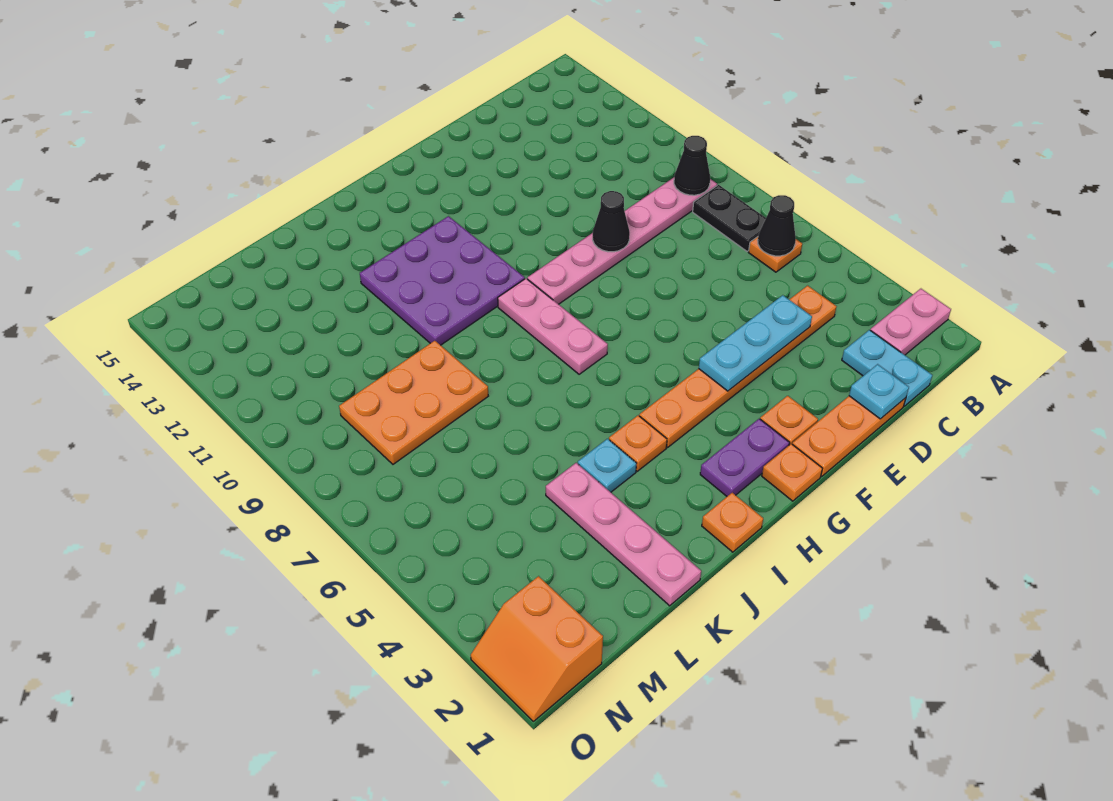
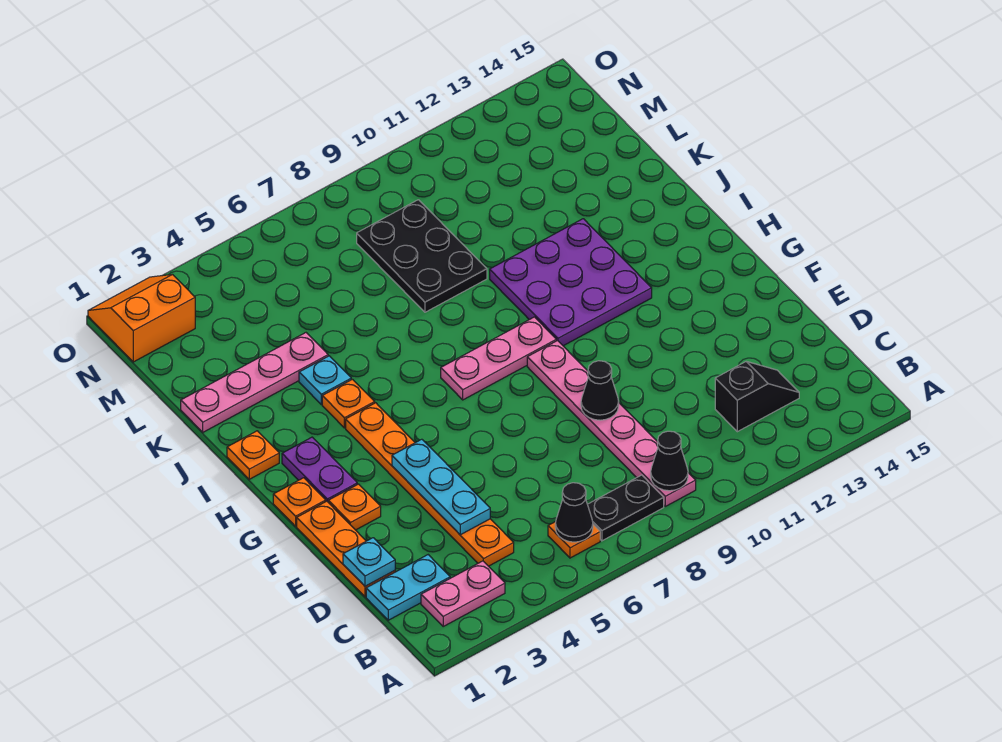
pink 1x2 plate [870,289,951,355] -> pink 1x2 plate turned to [421,561,505,626]
none -> black 1x2 slope [715,362,799,432]
orange 2x3 plate [339,341,488,464] -> black 2x3 plate [357,200,487,312]

